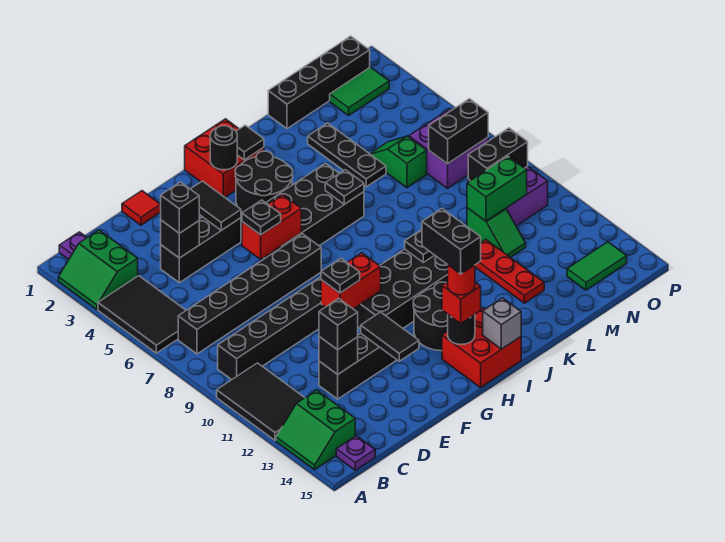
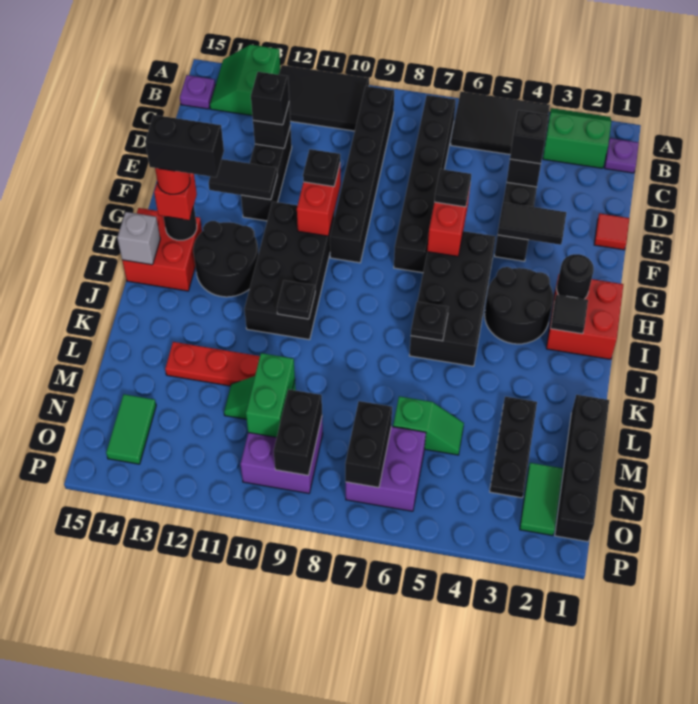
green 2x2 slope [276,390,355,469] -> green 2x2 slope turned to [210,45,280,116]
black 1x3 plate [308,123,386,187] -> black 1x3 plate turned to [490,397,537,498]

